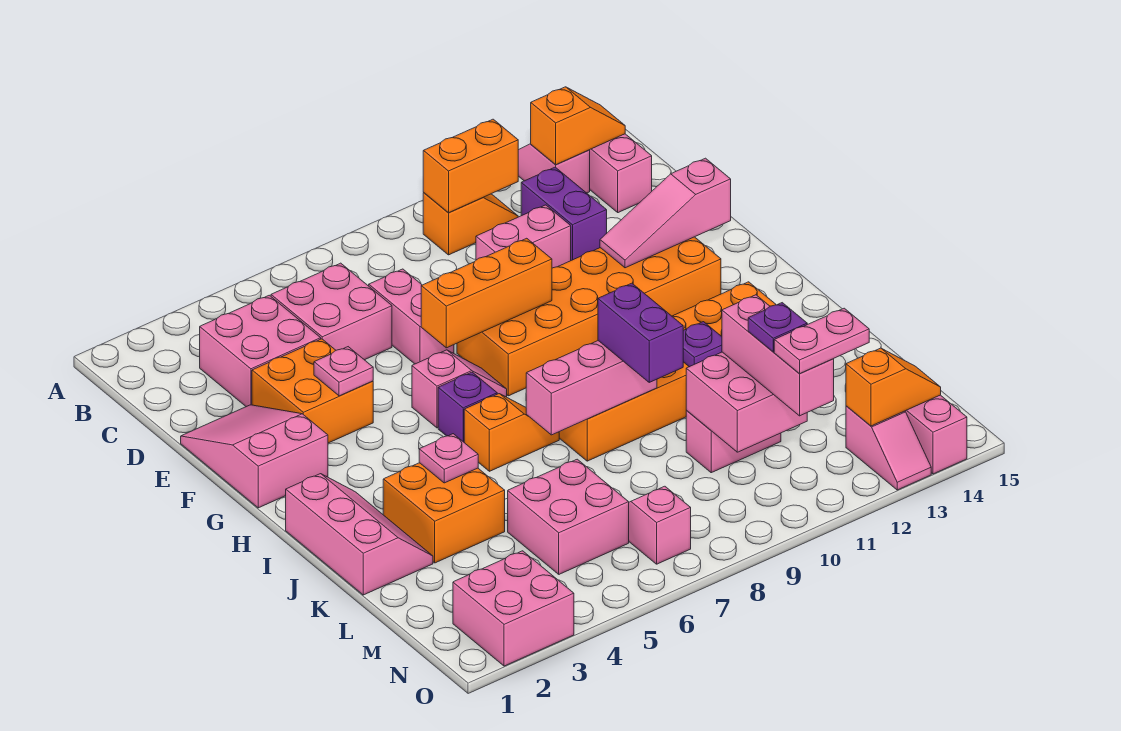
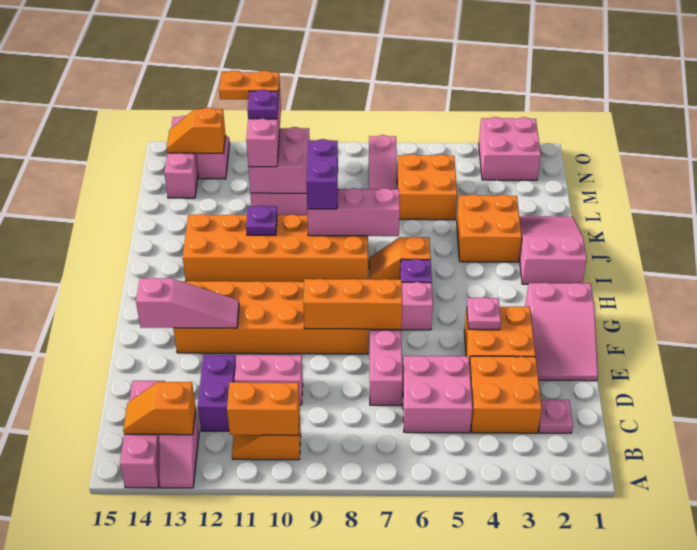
pink 2x2 brick [200,295,321,407] -> orange 2x2 brick [470,356,542,433]
pink 2x3 slope [286,474,433,595] -> pink 2x3 slope turned to [519,216,587,284]
pink 1x1 plate [419,434,478,483] -> pink 1x1 plate moved to [539,400,573,433]
pink 2x2 brick [508,459,629,574] -> orange 2x2 brick [397,154,457,220]
pink 1x2 plate [774,308,869,374] -> orange 1x2 plate [219,70,280,99]

